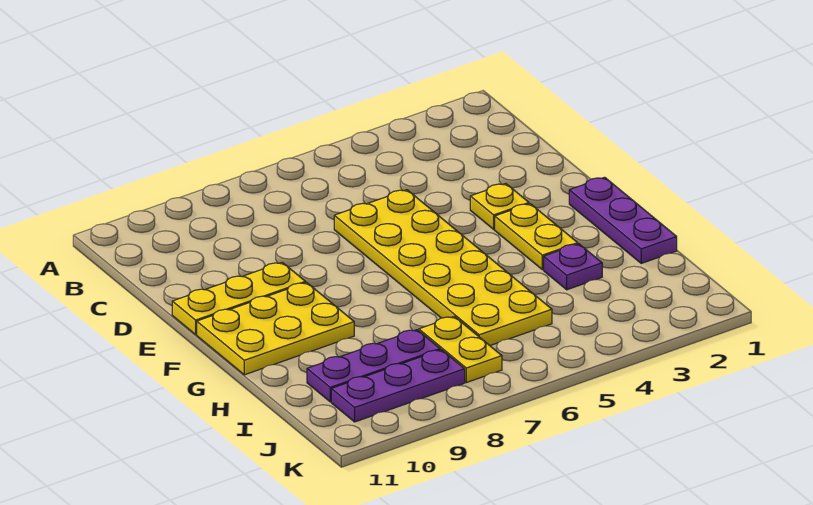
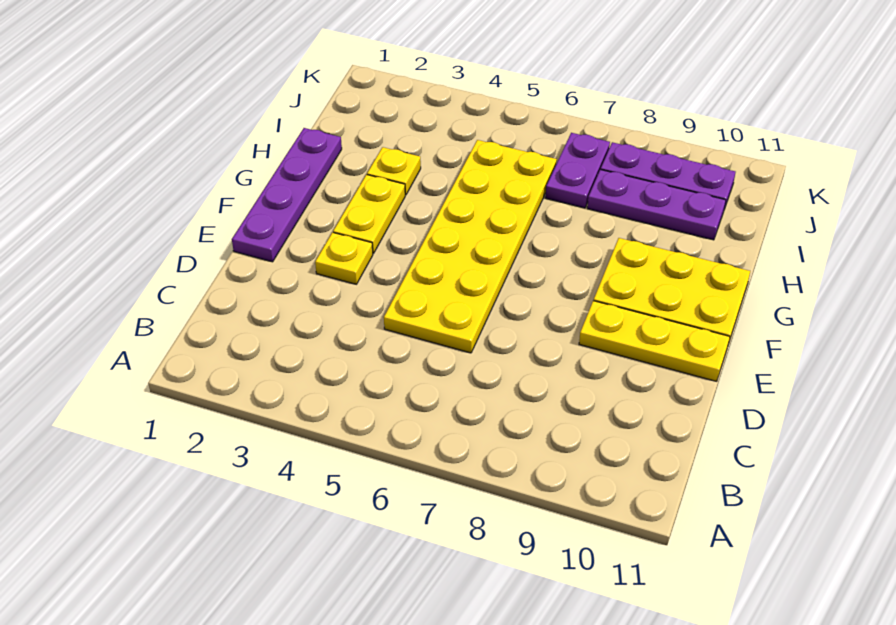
purple 1x3 plate [569,177,677,263] -> purple 1x4 plate [232,128,342,262]
purple 1x1 plate [544,244,602,290] -> yellow 1x1 plate [367,147,421,195]
yellow 1x2 plate [419,317,502,383] -> purple 1x2 plate [545,133,610,208]

